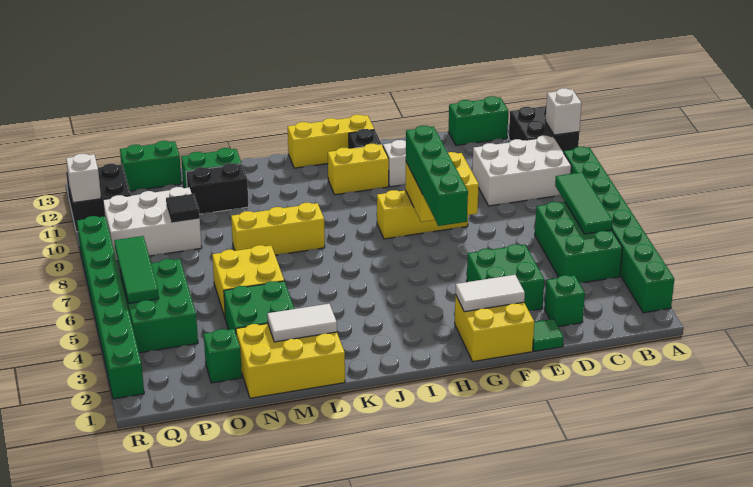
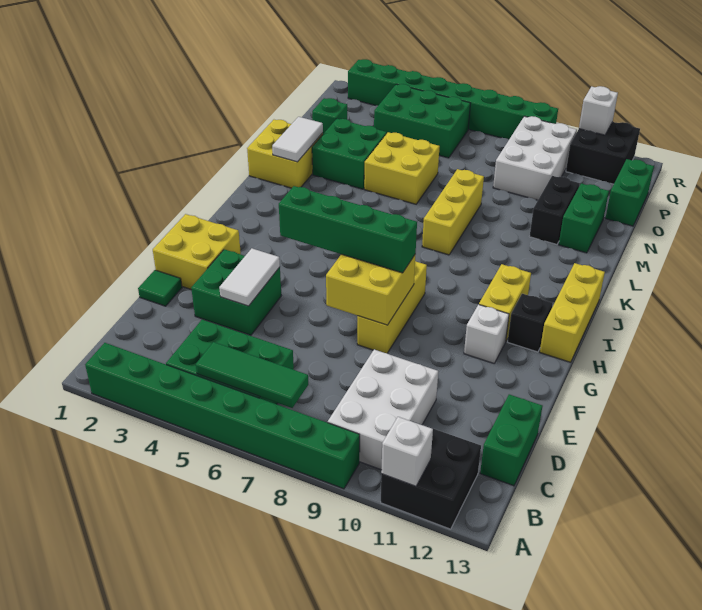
green 1x1 brick [544,275,585,327] -> none
white 1x2 tile [456,275,525,312] -> white 1x2 tile moved to [219,248,280,306]
yellow 2x3 brick [236,324,345,398] -> yellow 2x2 brick [247,120,323,188]
black 1x1 tile [166,194,200,223] -> none
green 1x3 tile [114,236,159,304] -> none

